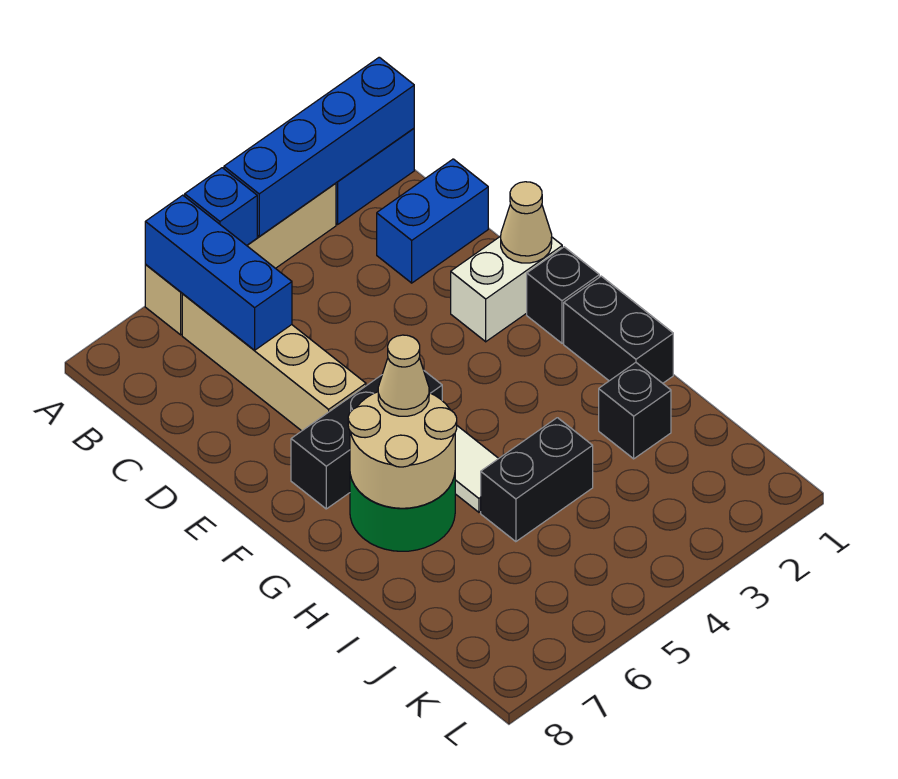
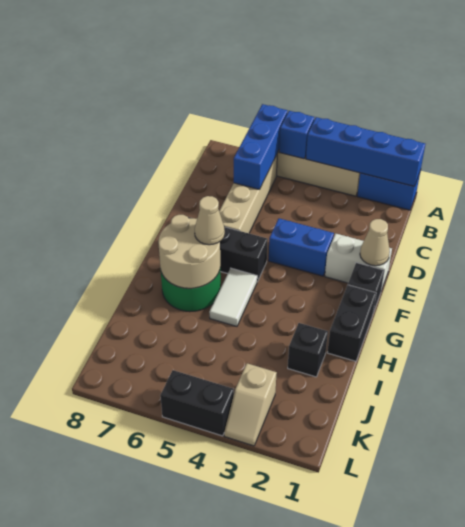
blue 1x2 brick [377,159,488,283] -> blue 1x2 brick moved to [269,218,334,276]
black 1x2 brick [481,418,593,542] -> black 1x2 brick moved to [160,370,234,436]
none -> tan 1x2 slope [224,363,277,446]

